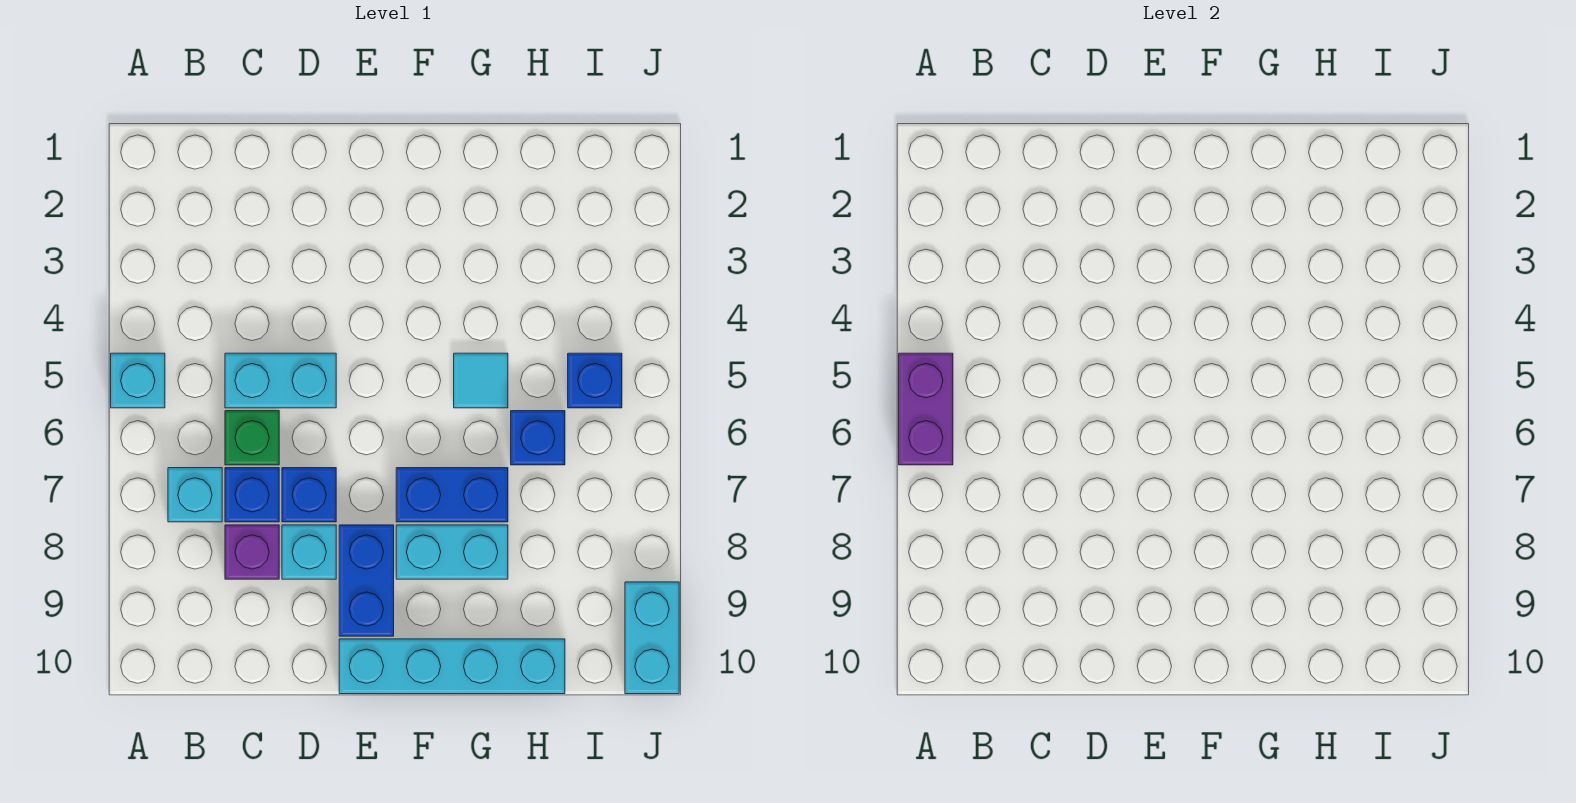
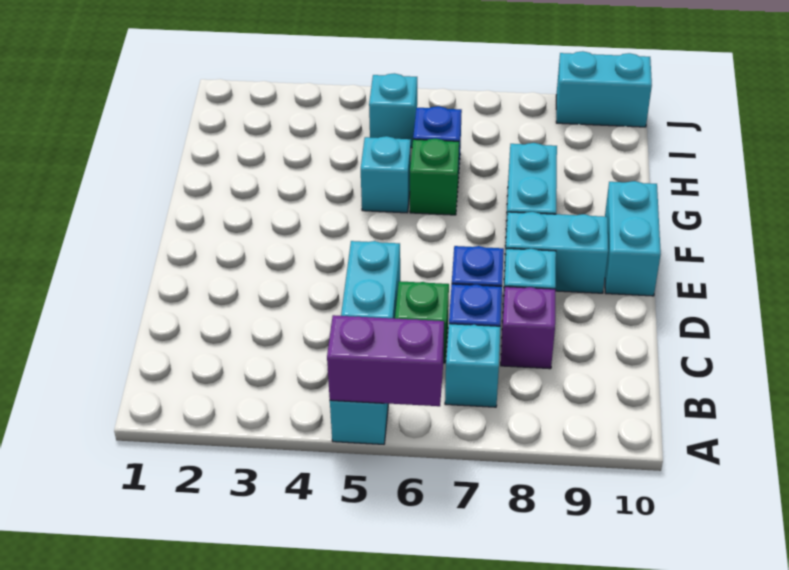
blue 1x2 brick [339,525,394,636] -> cyan 1x2 brick [504,212,608,293]
cyan 1x4 brick [339,639,565,694] -> cyan 1x2 brick [605,181,661,296]
blue 1x2 brick [396,468,508,522] -> none
cyan 1x1 tile [454,353,508,408] -> cyan 1x1 brick [361,136,411,213]
none -> green 1x1 brick [410,138,459,215]
blue 1x1 brick [568,353,622,408] -> cyan 1x1 brick [369,73,417,148]

